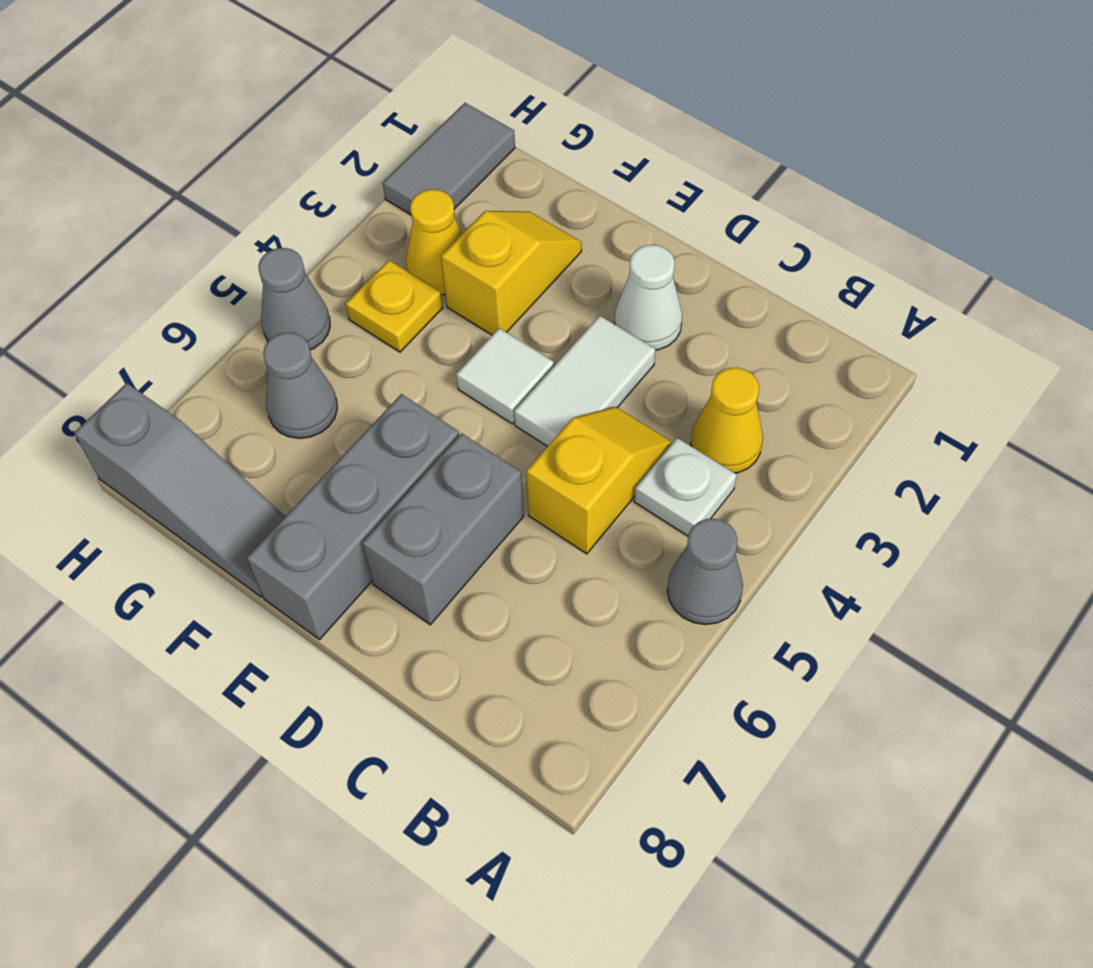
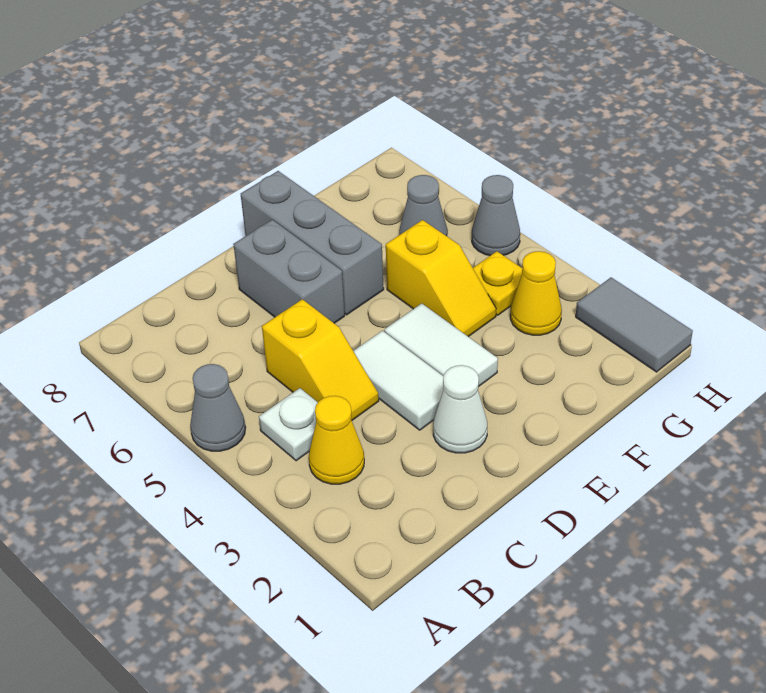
white 1x1 tile [456,328,554,424] -> white 1x2 tile [384,303,498,387]
yellow 1x2 slope [441,211,582,335] -> yellow 1x2 slope moved to [386,220,496,337]
grey 1x3 slope [74,383,285,597] -> none

